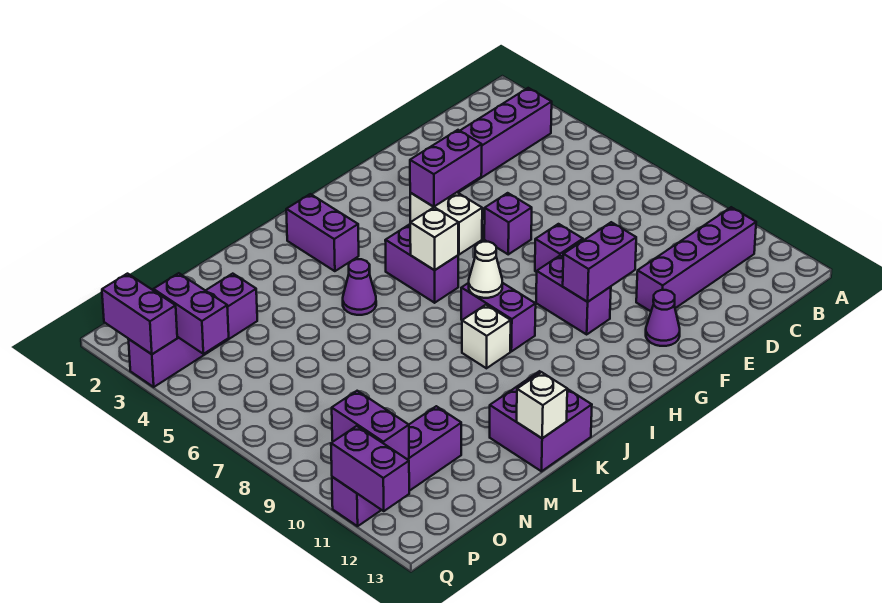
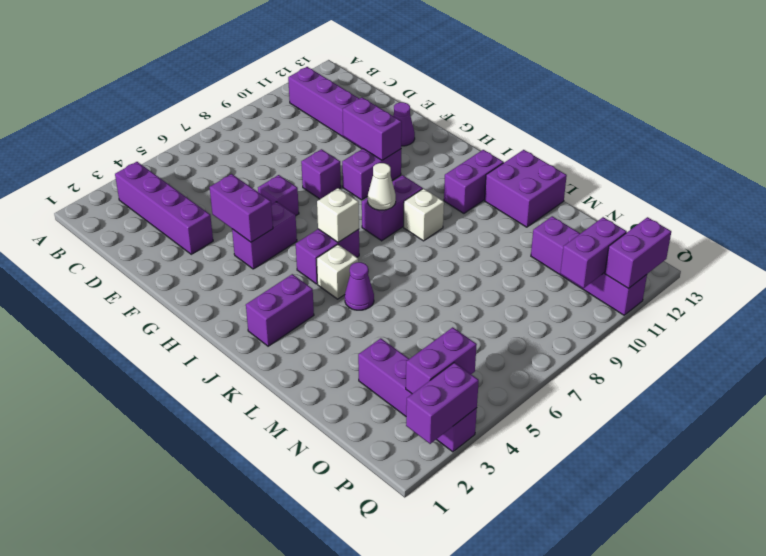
white 1x2 brick [410,192,482,255] -> purple 1x2 brick [232,202,297,269]
none -> purple 1x2 brick [444,150,504,213]
white 1x1 brick [517,372,567,438] -> white 1x1 brick moved to [317,245,358,299]

